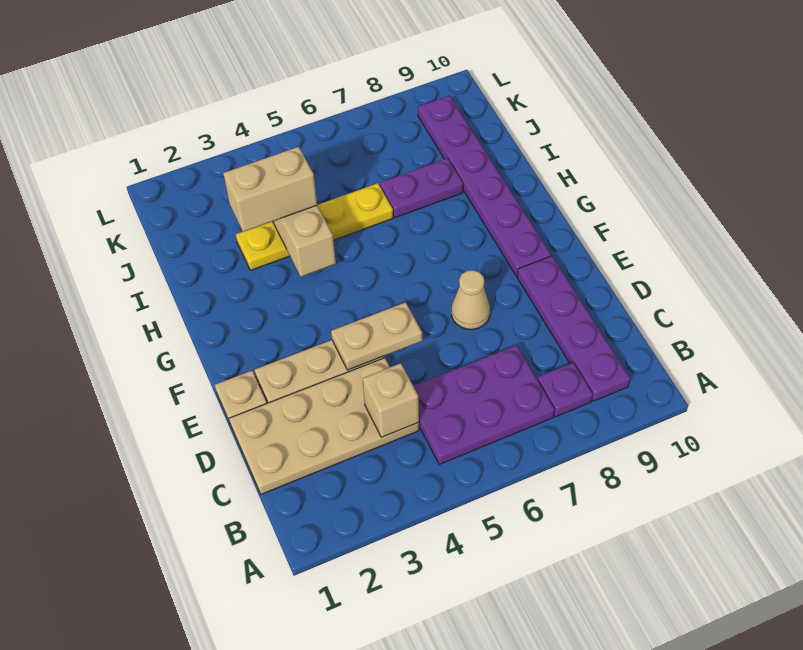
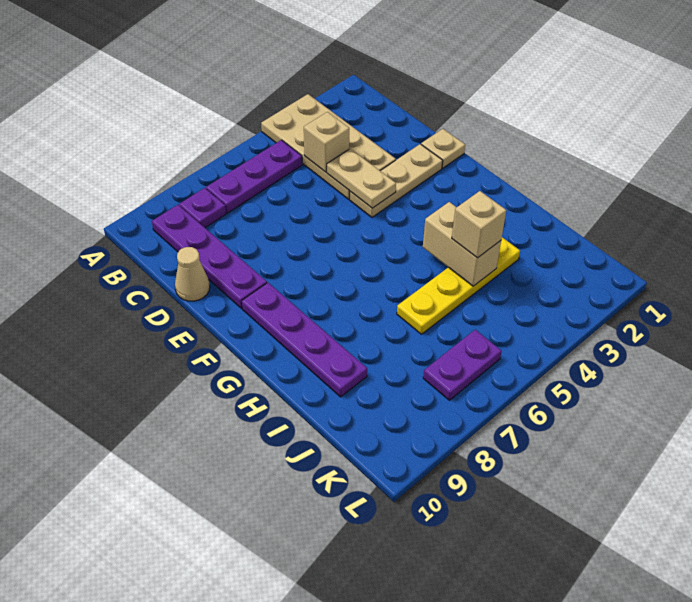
purple 2x3 plate [413,345,555,465] -> purple 1x3 plate [206,140,302,213]
tan 2x4 plate [229,358,419,494] -> tan 2x4 plate turned to [261,94,396,199]
tan 1x2 plate [331,302,422,370] -> tan 1x2 plate turned to [327,149,396,208]
tan 1x1 cone [452,270,490,329] -> tan 1x1 cone moved to [175,247,210,301]
purple 1x6 plate [418,96,551,276] -> purple 1x4 plate [242,283,367,397]
tan 1x2 brick [223,147,317,232] -> tan 1x1 brick [452,191,506,258]
purple 1x2 plate [380,158,463,218] -> purple 1x2 plate moved to [423,330,502,400]

